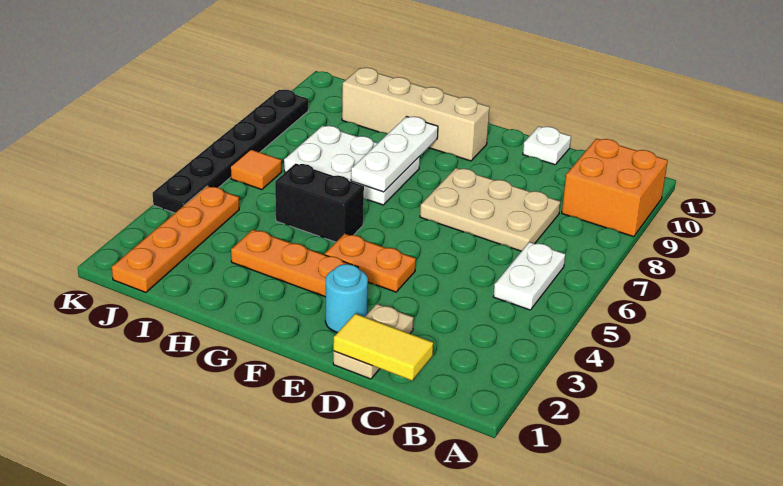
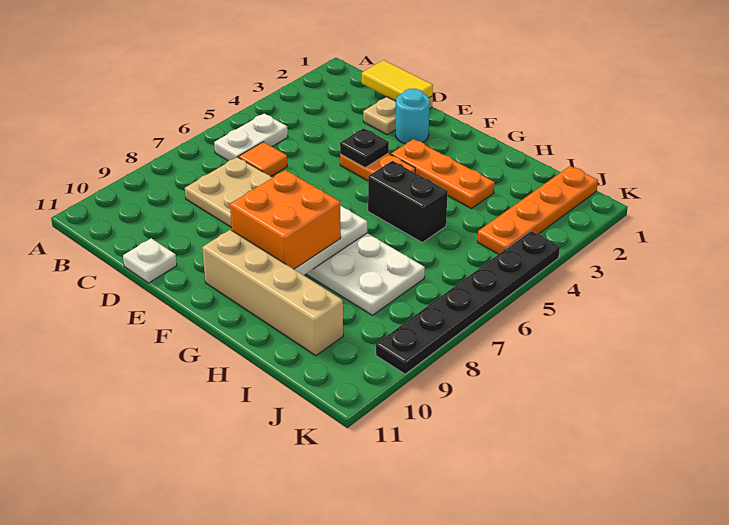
orange 2x2 brick [562,139,668,237] -> orange 2x2 brick moved to [230,170,341,269]
none -> black 1x1 plate [340,128,389,168]
orange 1x1 tile [230,149,282,190] -> orange 1x1 tile moved to [239,142,287,176]

